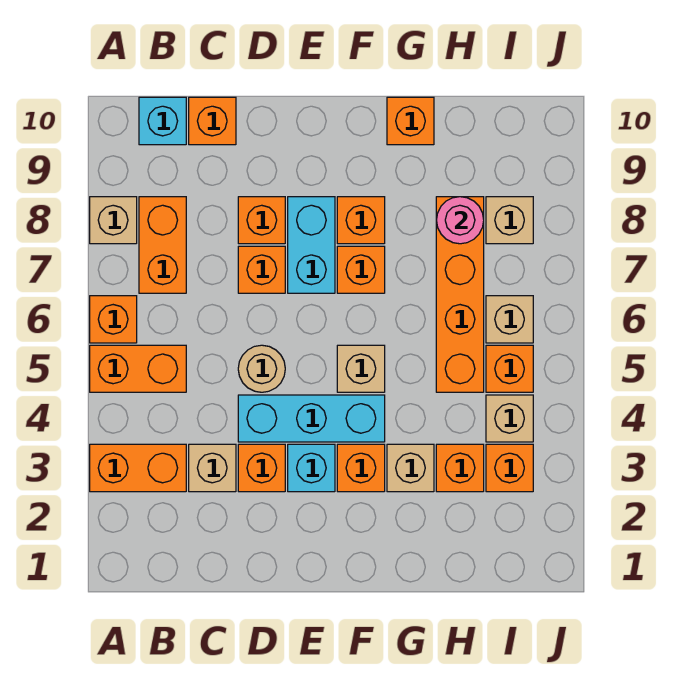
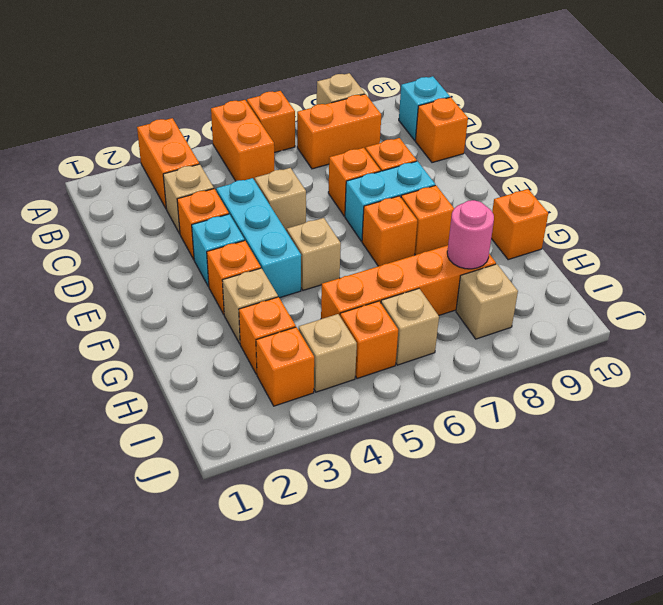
tan 1x1 round brick [238,345,285,392] -> tan 1x1 brick [255,168,306,231]

